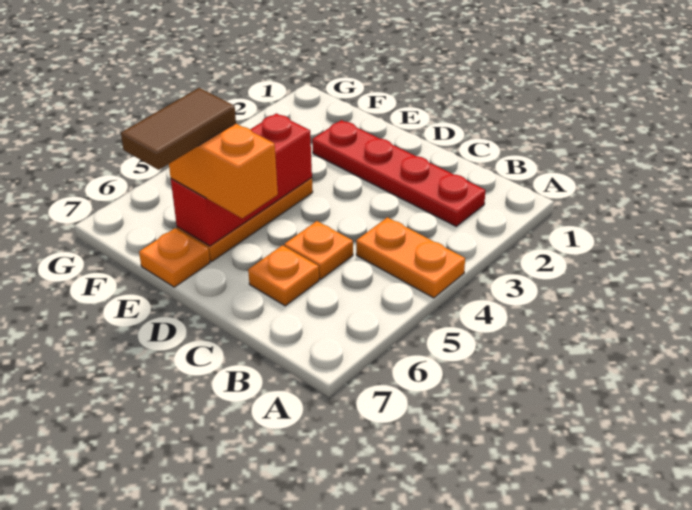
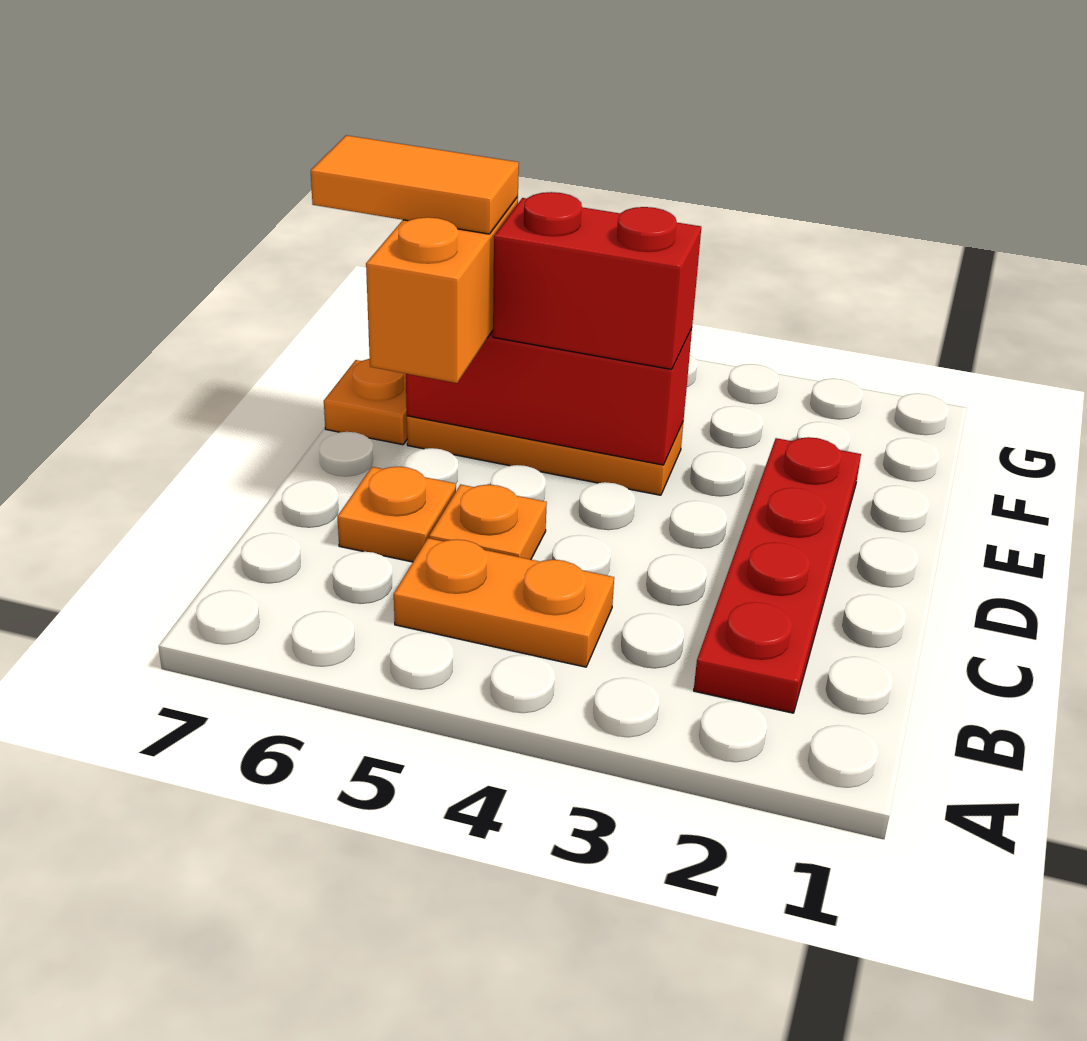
orange 1x2 plate [356,217,465,298] -> orange 1x2 plate turned to [394,538,614,667]
none -> red 1x2 brick [493,192,701,369]
brown 1x2 tile [121,88,236,170] -> orange 1x2 tile [311,135,519,234]

